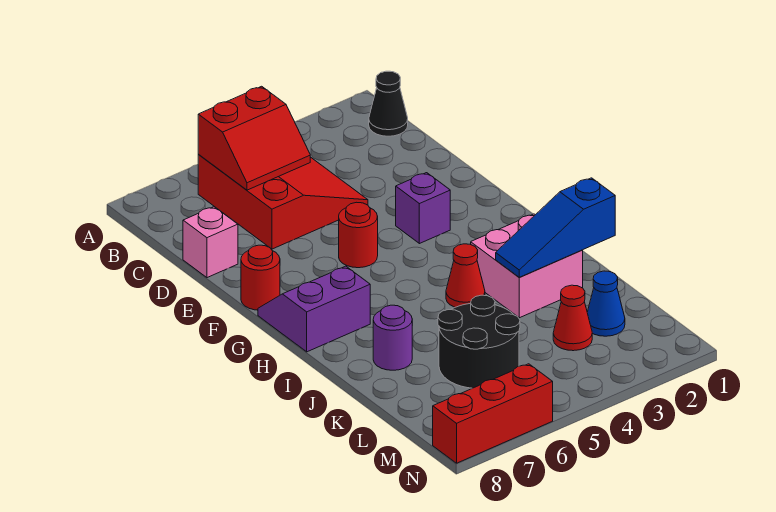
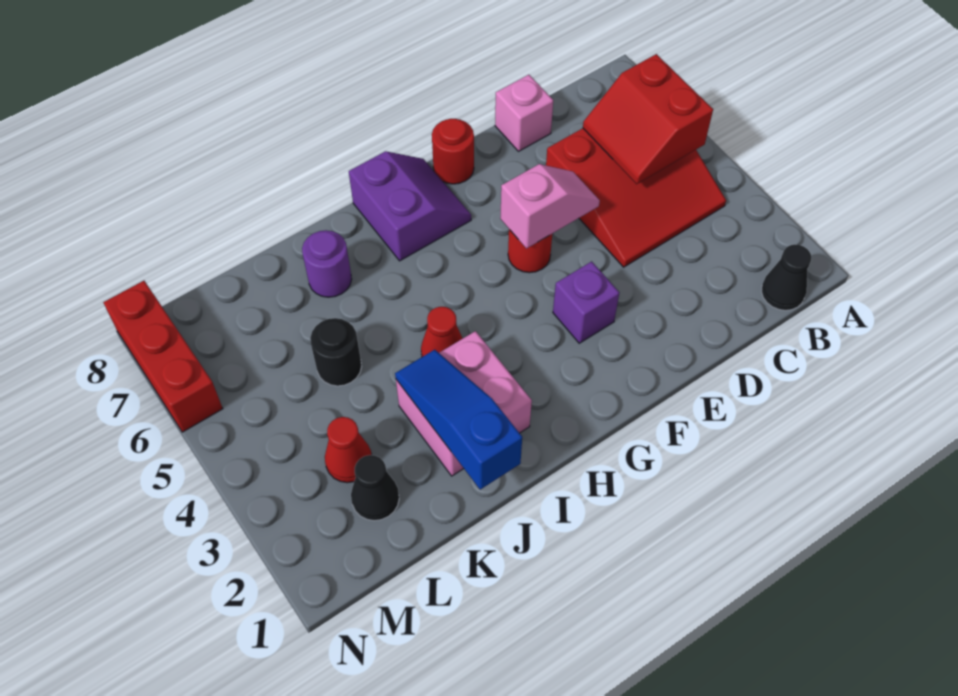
none -> pink 1x2 slope [500,164,600,248]
black 2x2 round brick [438,295,520,388] -> black 1x1 round brick [310,318,362,386]
blue 1x1 cone [587,271,625,336] -> black 1x1 cone [351,455,399,521]

